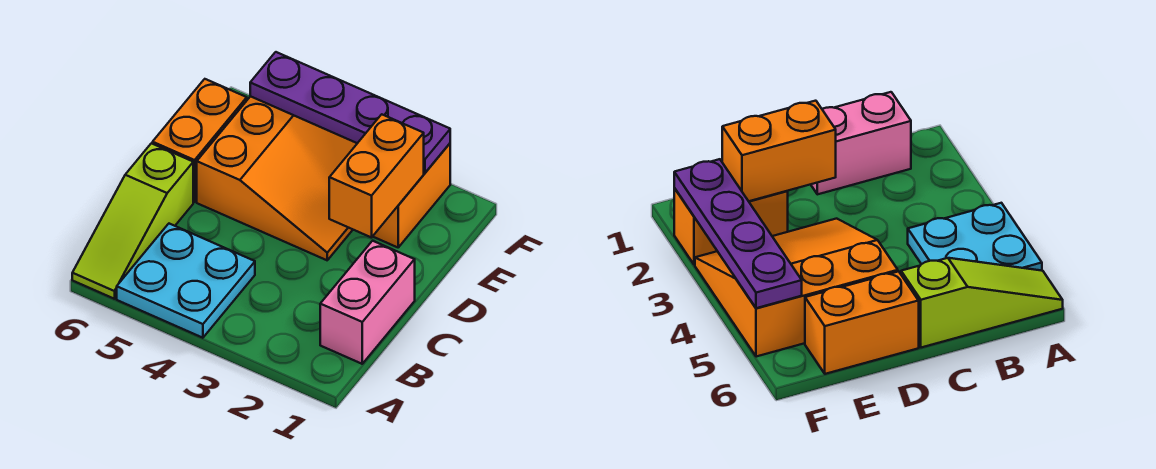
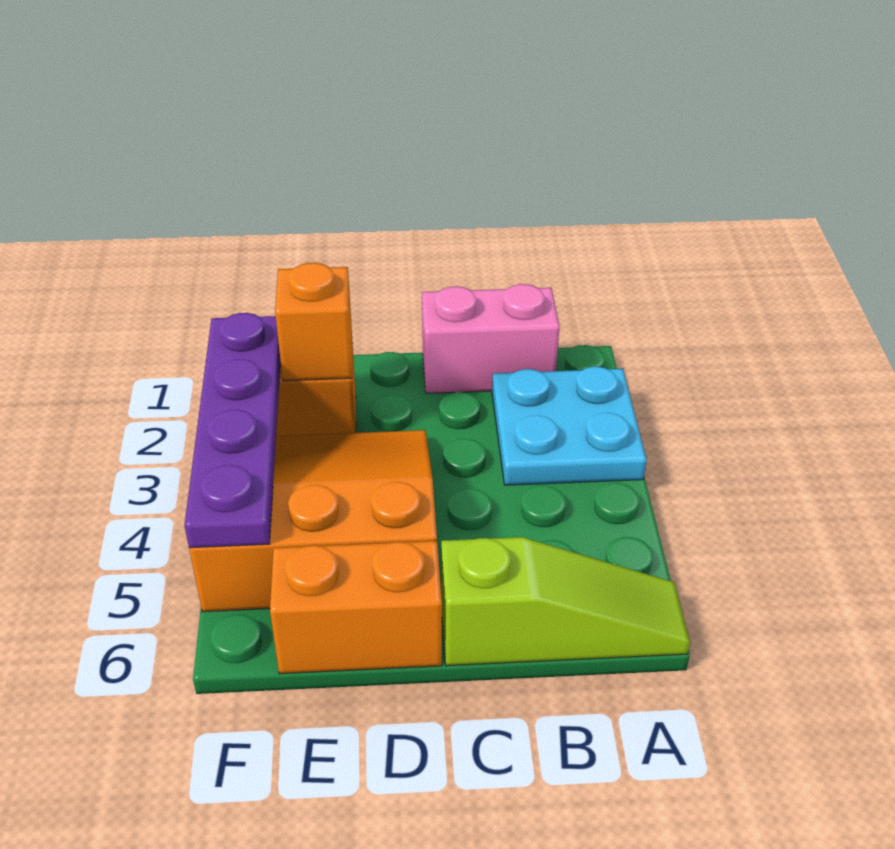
cyan 2x2 plate [117,224,255,338] -> cyan 2x2 plate moved to [492,367,647,485]
orange 1x2 brick [329,114,424,238] -> orange 1x1 brick [275,263,352,381]

